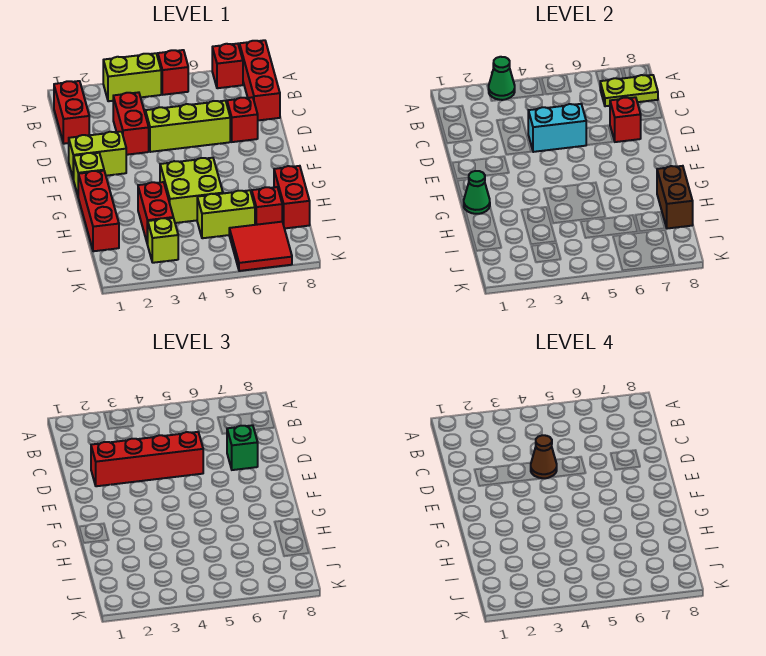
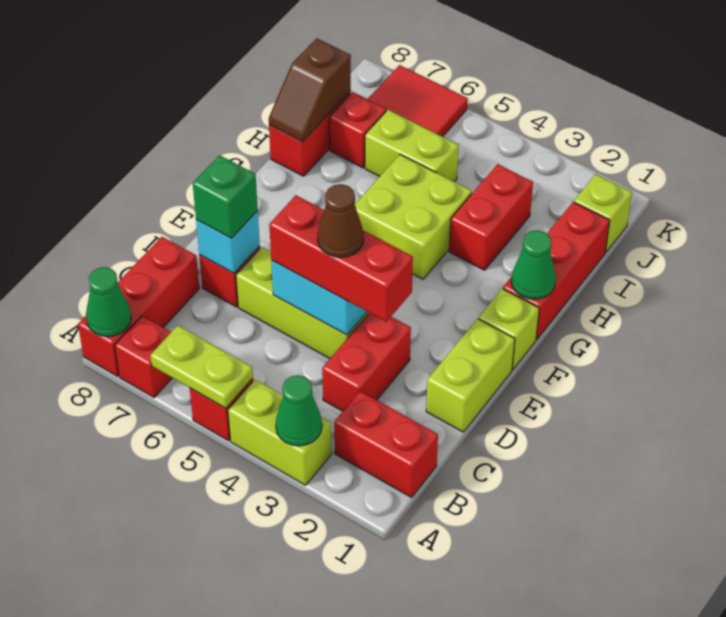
none -> green 1x1 cone [86,267,131,337]
red 1x2 brick [54,81,89,144] -> red 1x2 brick turned to [334,391,438,497]
lime 1x2 plate [600,75,658,106] -> lime 1x2 plate moved to [150,326,253,408]
red 1x4 brick [91,432,203,486] -> red 1x3 brick [269,195,413,322]
red 1x1 brick [610,97,641,142] -> cyan 1x1 brick [196,211,260,273]
lime 1x2 brick [69,132,126,179] -> lime 1x2 brick turned to [426,319,515,432]
brown 1x2 brick [657,166,693,229] -> brown 1x2 slope [269,38,351,142]
lime 1x1 brick [148,218,178,263] -> lime 1x1 brick moved to [574,174,632,252]

